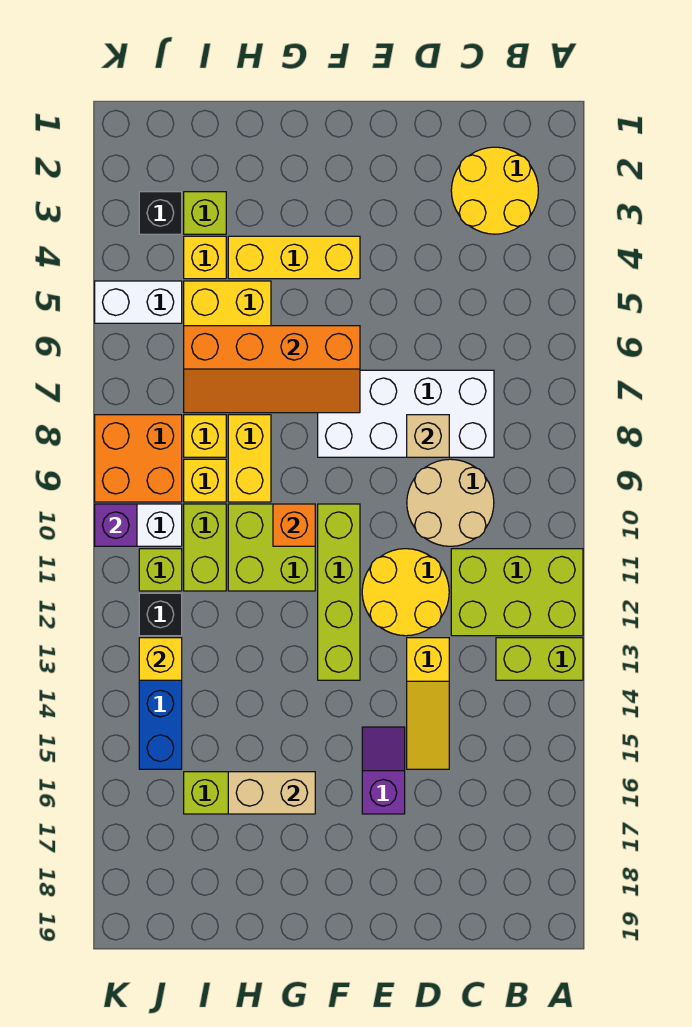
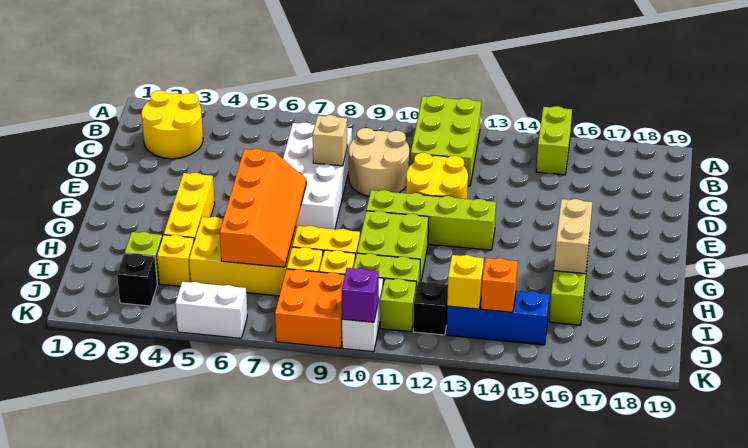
lime 1x2 brick [496,638,583,680] -> lime 1x2 brick moved to [536,106,572,175]
yellow 1x3 slope [407,638,449,769] -> none
purple 1x2 slope [362,727,405,814] -> none
orange 1x1 brick [273,504,315,546] -> orange 1x1 brick moved to [481,258,518,312]
white 1x2 brick [95,281,182,323] -> white 1x2 brick turned to [175,282,247,338]

